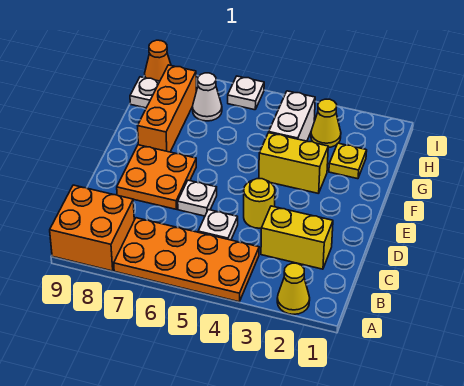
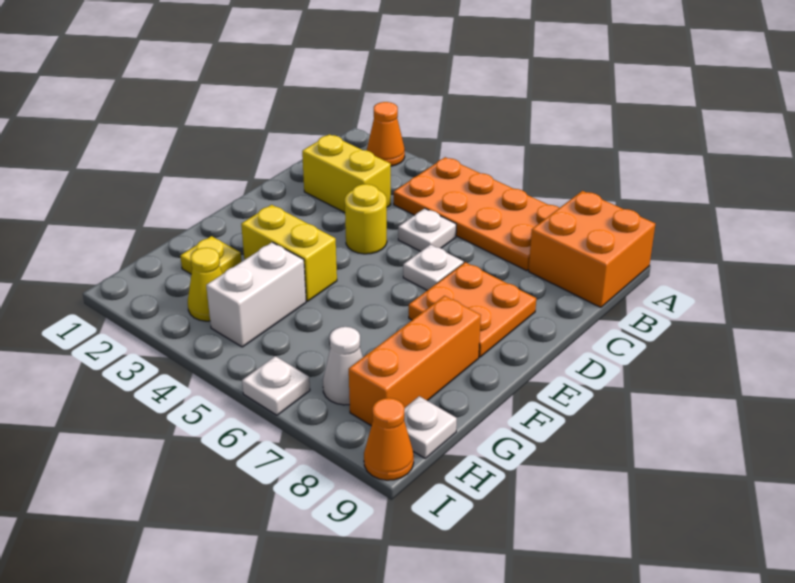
yellow 1x1 cone [277,263,310,314] -> orange 1x1 cone [367,102,405,166]

